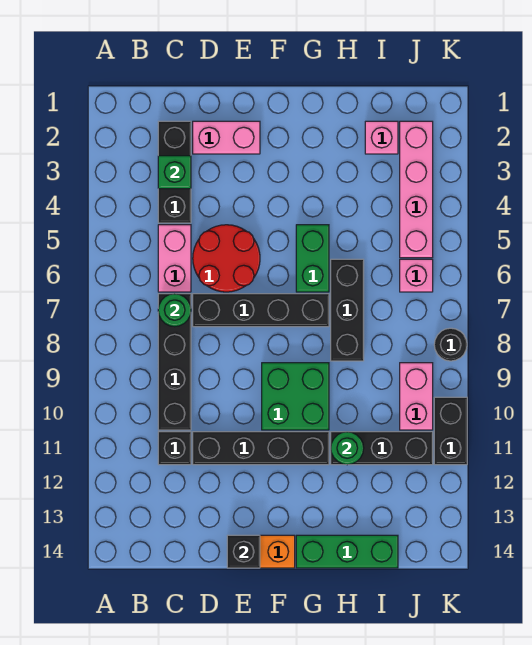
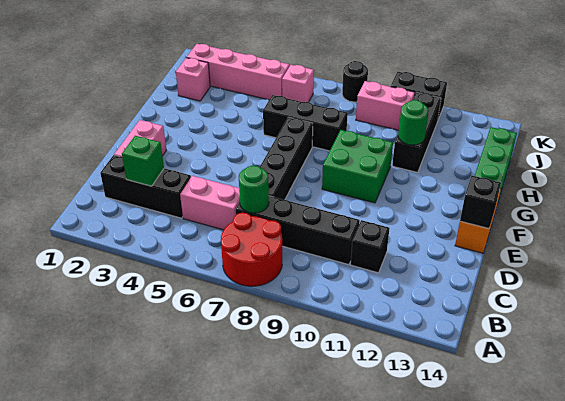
red 2x2 round brick [193,225,260,292] -> red 2x2 round brick moved to [221,213,282,286]
black 1x4 brick [193,432,329,465] -> none
green 1x2 brick [296,225,329,292] -> none

